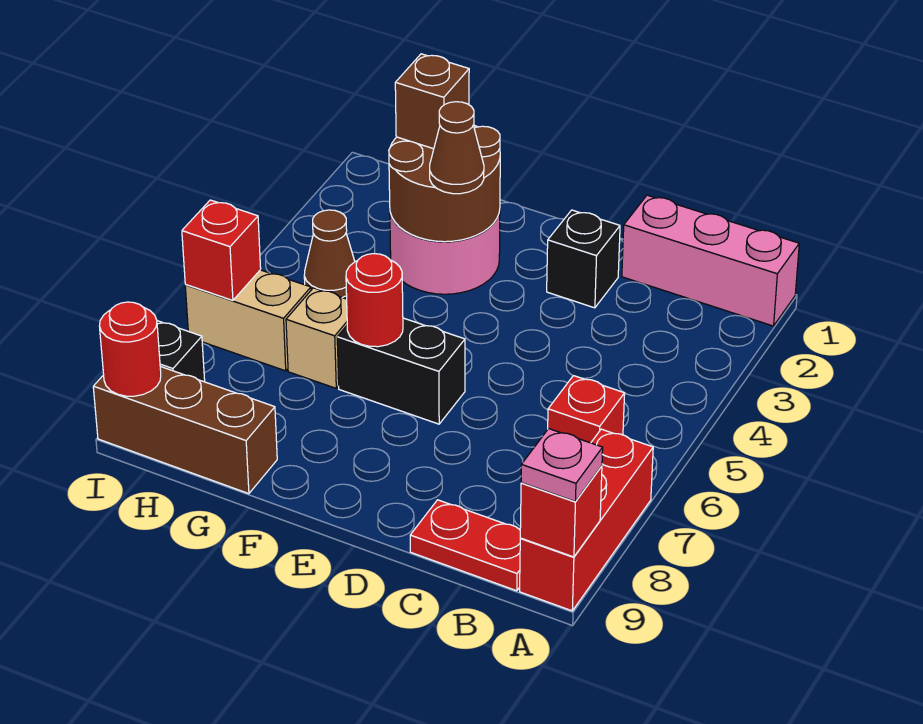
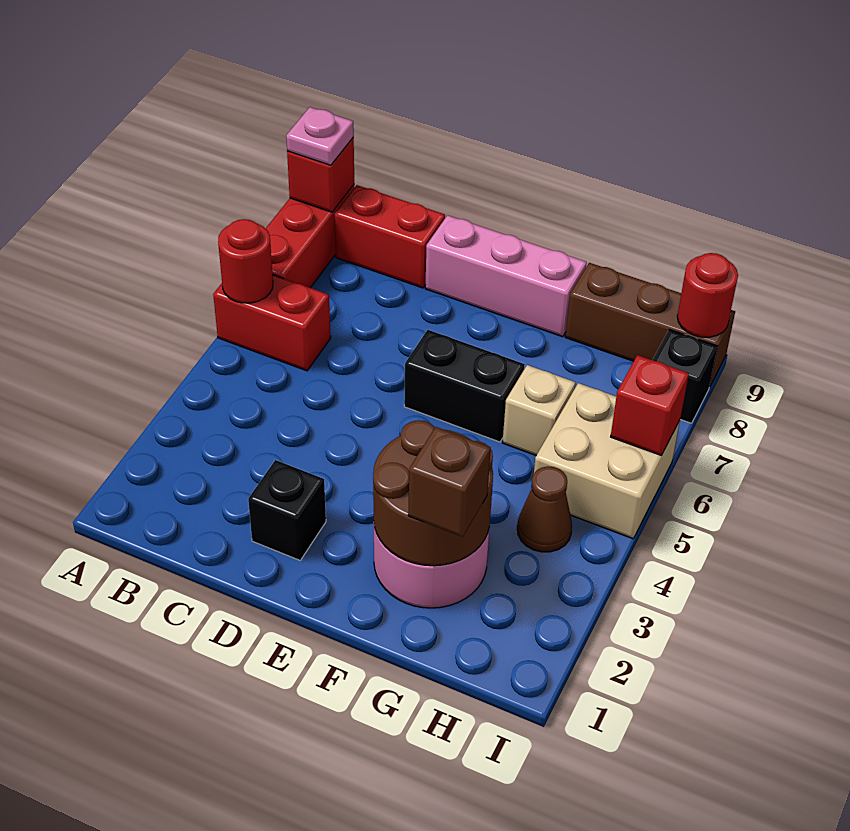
pink 1x3 brick [622,195,799,326] -> pink 1x3 brick moved to [425,215,587,337]
red 1x1 brick [548,376,625,443] -> red 1x2 brick [213,275,331,371]
red 1x2 plate [410,500,521,591] -> red 1x2 brick [335,185,445,288]
brown 1x1 cone [430,102,484,194] -> none
red 1x1 round brick [346,254,403,347] -> red 1x1 round brick moved to [218,219,273,303]
tan 1x2 brick [185,270,311,371] -> tan 2x2 brick [534,383,680,539]

